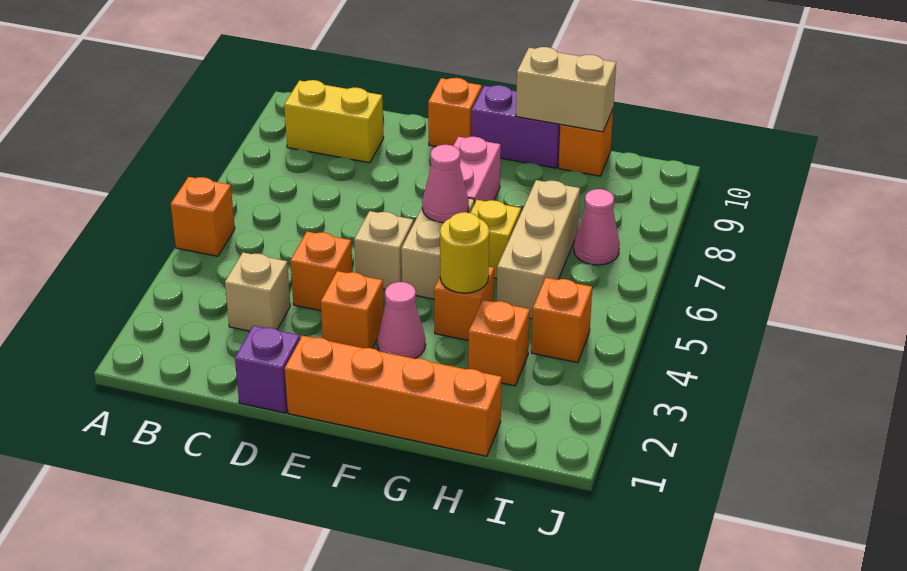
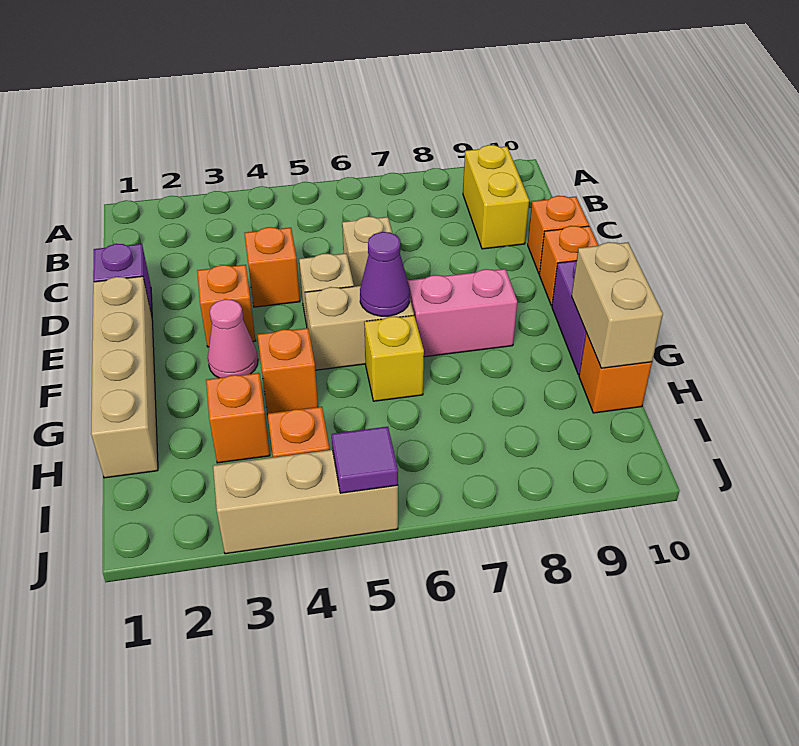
orange 1x1 brick [171,177,235,256] -> orange 1x1 brick moved to [528,196,589,274]
tan 1x1 brick [225,253,290,331] -> tan 1x1 brick moved to [342,217,392,286]
orange 1x4 brick [285,336,502,456] -> tan 1x4 brick [91,276,158,478]
pink 1x1 cone [422,145,469,223] -> purple 1x1 cone [360,232,410,316]
yellow 1x1 round brick [440,212,489,293] -> none
tan 1x3 brick [497,180,580,319] -> tan 1x3 brick moved to [213,450,398,554]
pink 1x1 cone [574,189,620,265] -> none
none -> purple 1x1 tile [332,427,398,493]

